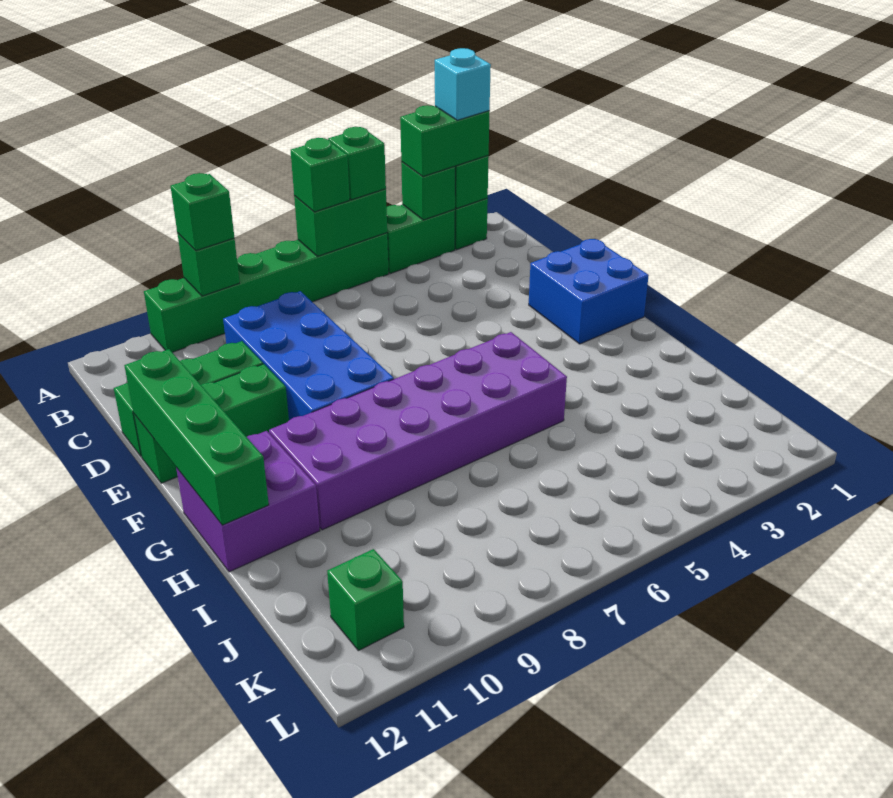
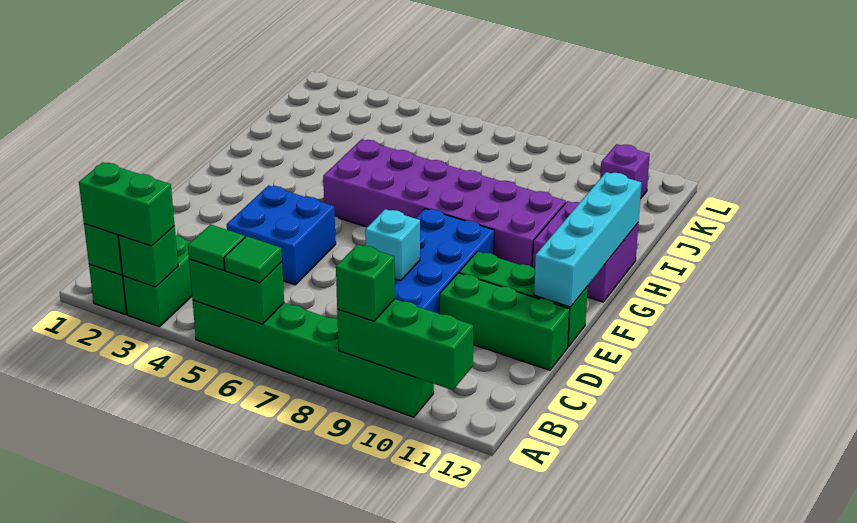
cyan 1x1 brick [435,48,491,120] -> cyan 1x1 brick moved to [365,209,420,281]
green 1x2 brick [387,205,455,274] -> green 1x2 brick turned to [123,236,192,327]
green 1x1 brick [328,127,386,200] -> green 1x1 tile [188,224,245,270]
green 1x1 brick [291,138,350,212] -> green 1x1 tile [224,236,282,283]
green 1x1 brick [177,233,240,296] -> green 1x3 brick [337,299,473,390]
blue 2x2 brick [529,239,649,344] -> blue 2x2 brick moved to [227,185,336,285]
green 1x4 brick [124,349,269,525] -> cyan 1x4 brick [534,172,641,307]
green 1x1 brick [327,549,404,651] -> purple 1x1 brick [600,144,650,199]

